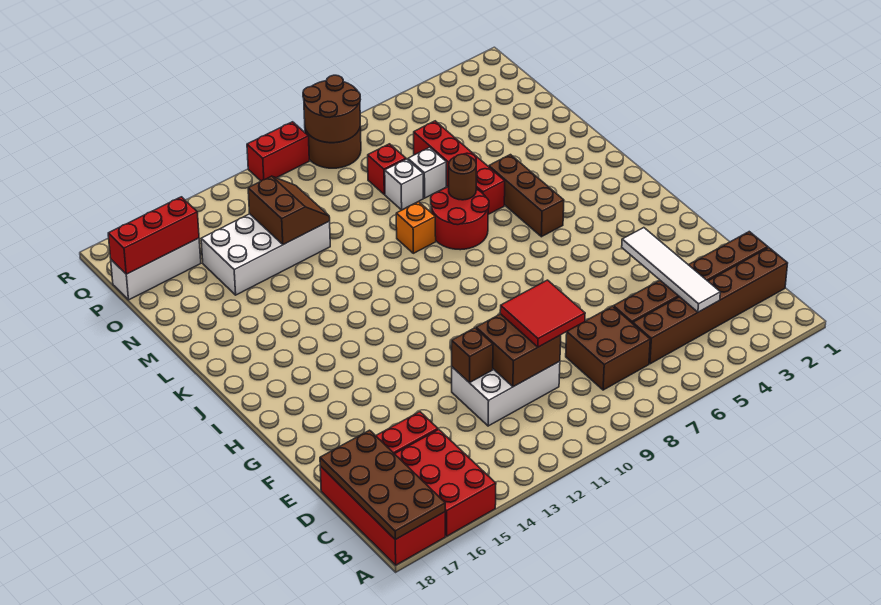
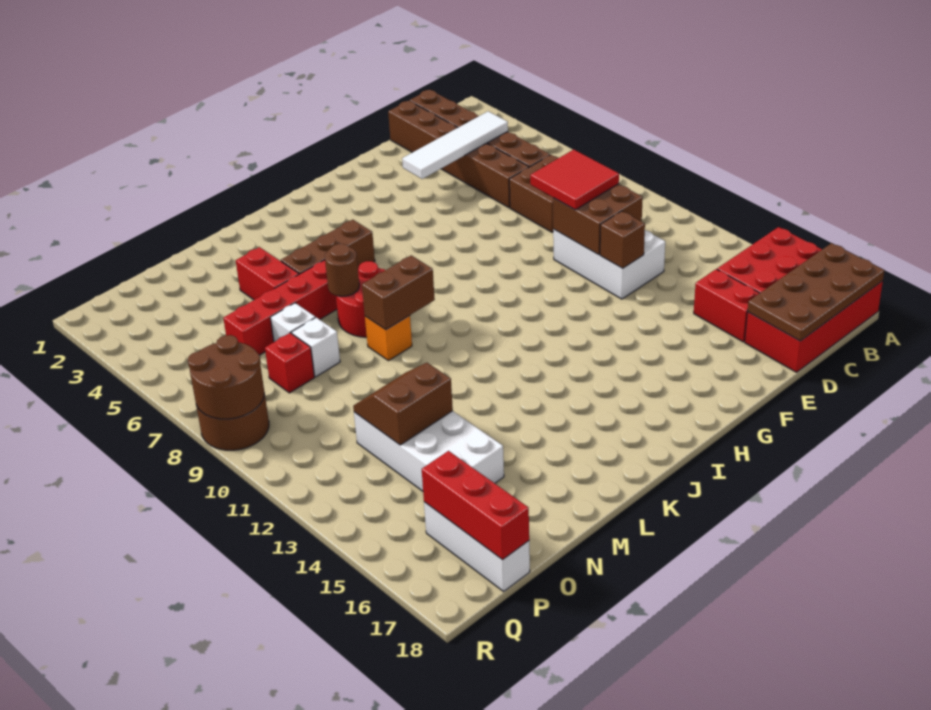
none -> brown 1x2 brick [362,255,435,330]
red 1x2 brick [247,122,309,181] -> red 1x2 brick moved to [236,247,299,300]

